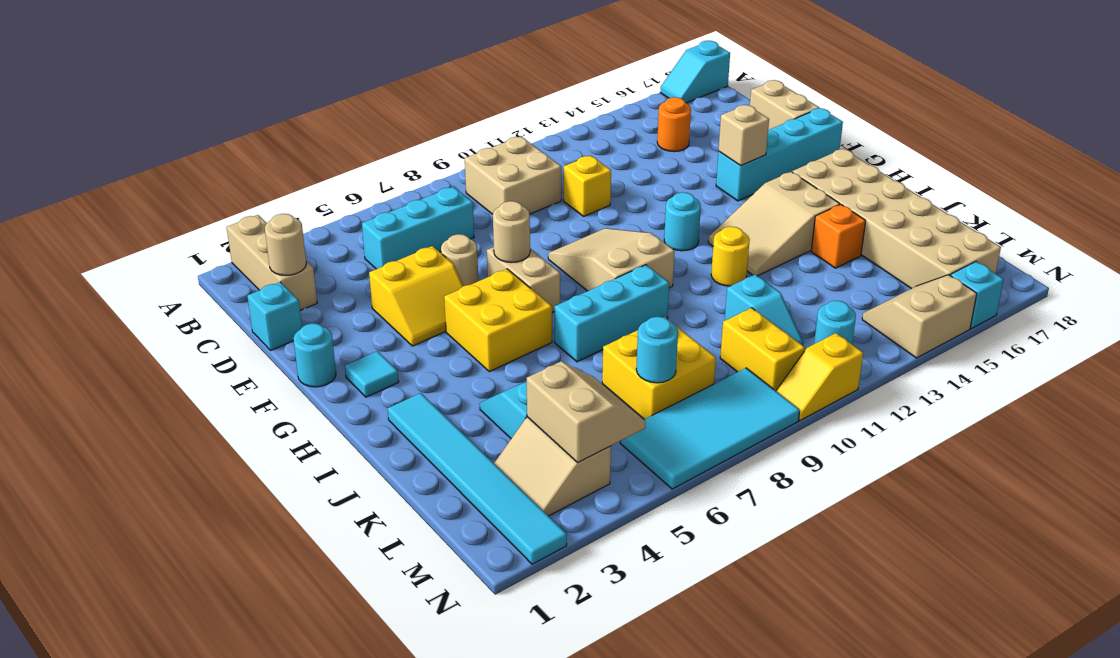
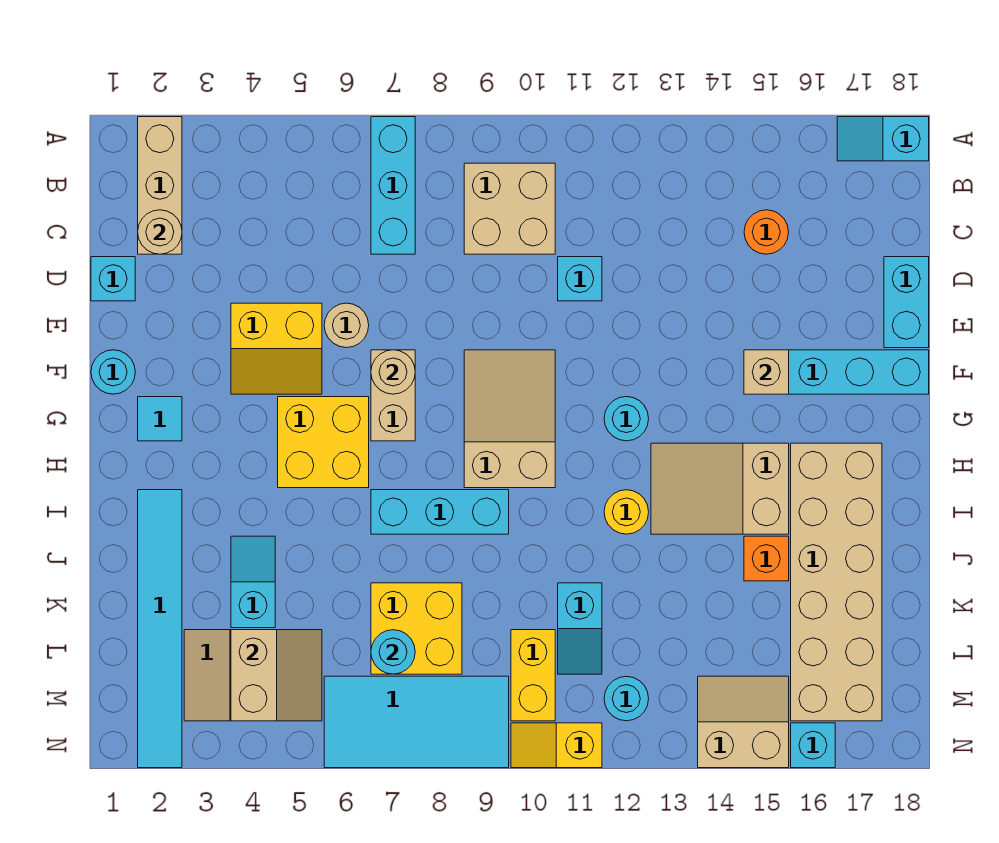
cyan 1x3 brick [362,187,474,269] -> cyan 1x3 brick turned to [371,117,415,254]
yellow 1x1 brick [564,155,611,216] -> cyan 1x1 brick [558,257,602,301]
tan 1x2 brick [750,80,819,130] -> cyan 1x2 brick [884,257,929,348]

